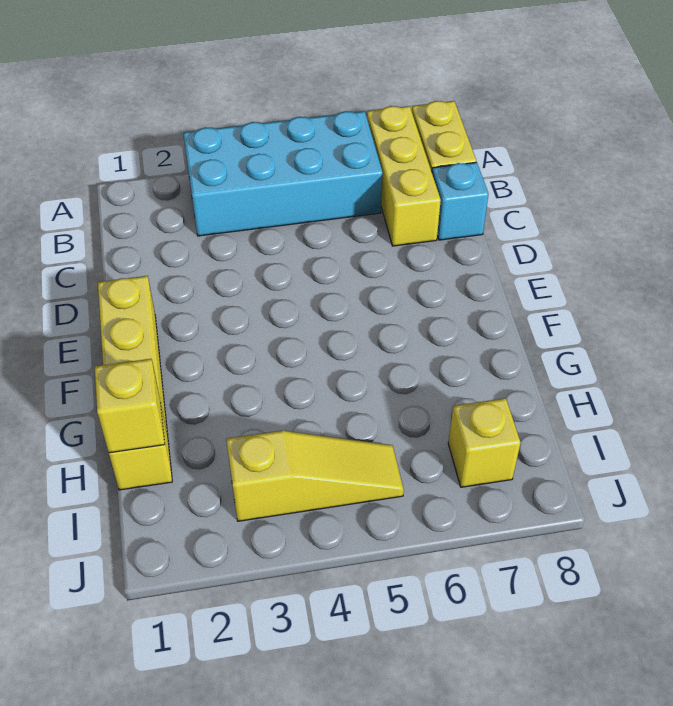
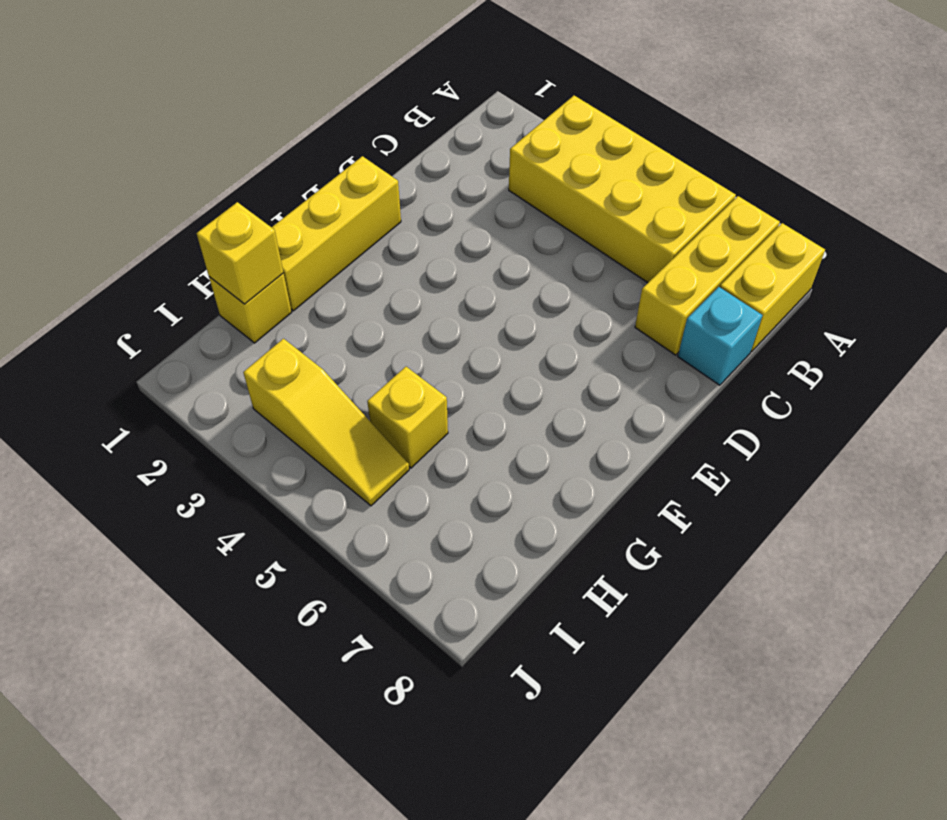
cyan 2x4 brick [183,111,383,236] -> yellow 2x4 brick [509,96,736,283]
yellow 1x1 brick [448,398,521,487] -> yellow 1x1 brick moved to [367,367,448,468]

